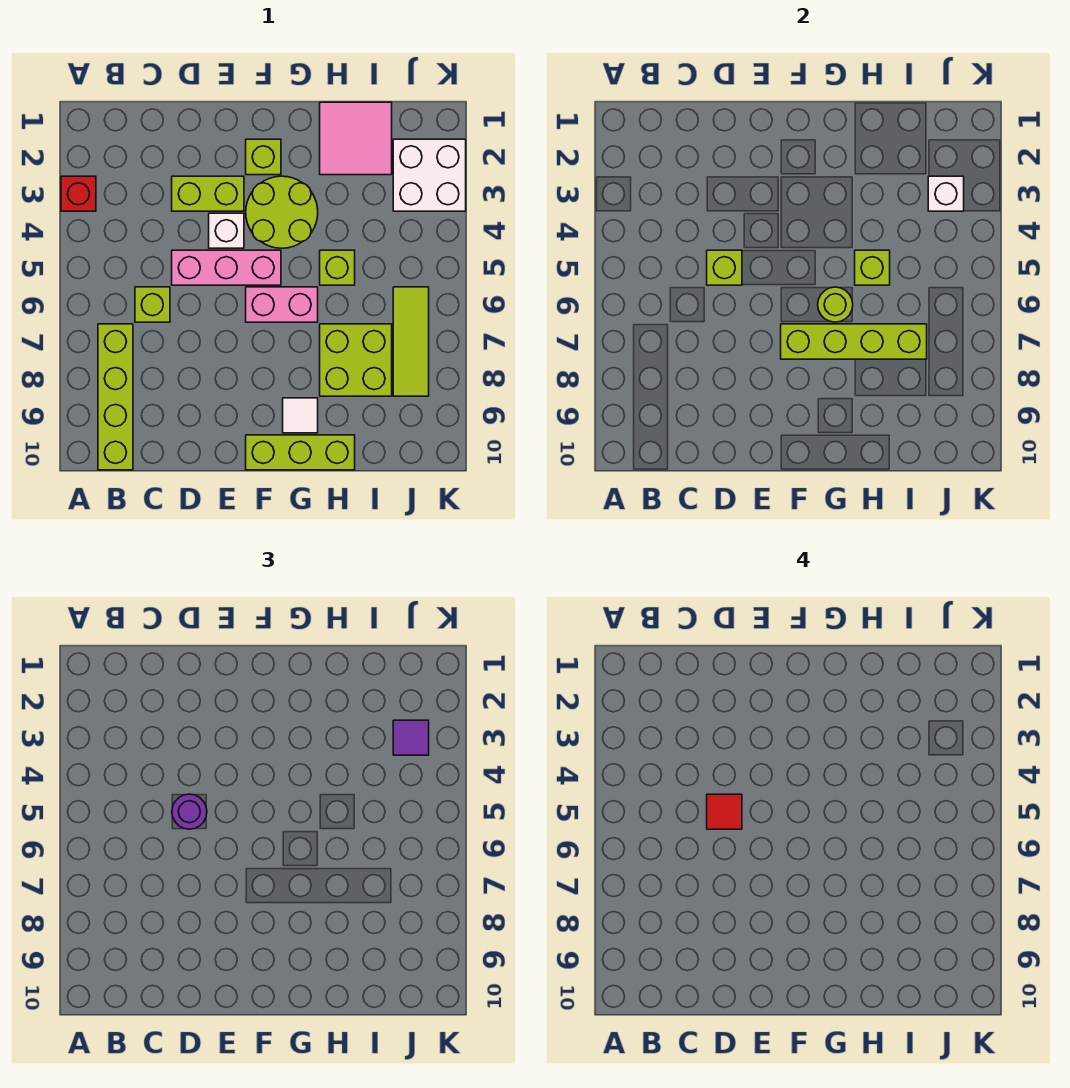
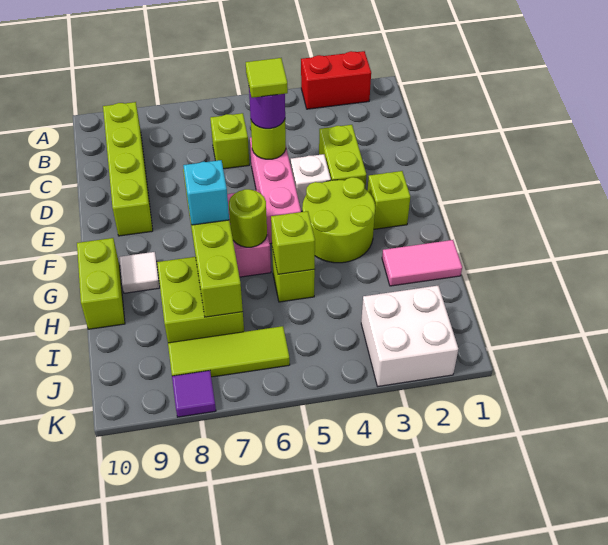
red 1x1 brick [61,176,96,211] -> red 1x2 brick [301,51,371,109]
lime 1x4 brick [98,324,133,470] -> lime 1x4 brick turned to [103,102,153,236]
lime 1x1 brick [707,250,742,285] -> lime 1x1 round brick [251,120,286,159]
red 1x1 tile [707,794,742,829] -> lime 1x1 tile [246,58,288,98]
lime 1x3 brick [246,435,355,470] -> lime 1x2 brick [77,238,125,329]
none -> cyan 1x1 brick [183,160,229,225]
pink 2x2 tile [320,102,392,175] -> pink 1x2 tile [382,240,462,286]
white 1x1 brick [928,176,964,211] -> none
purple 1x1 tile [393,720,429,755] -> purple 1x1 tile moved to [172,371,216,417]

